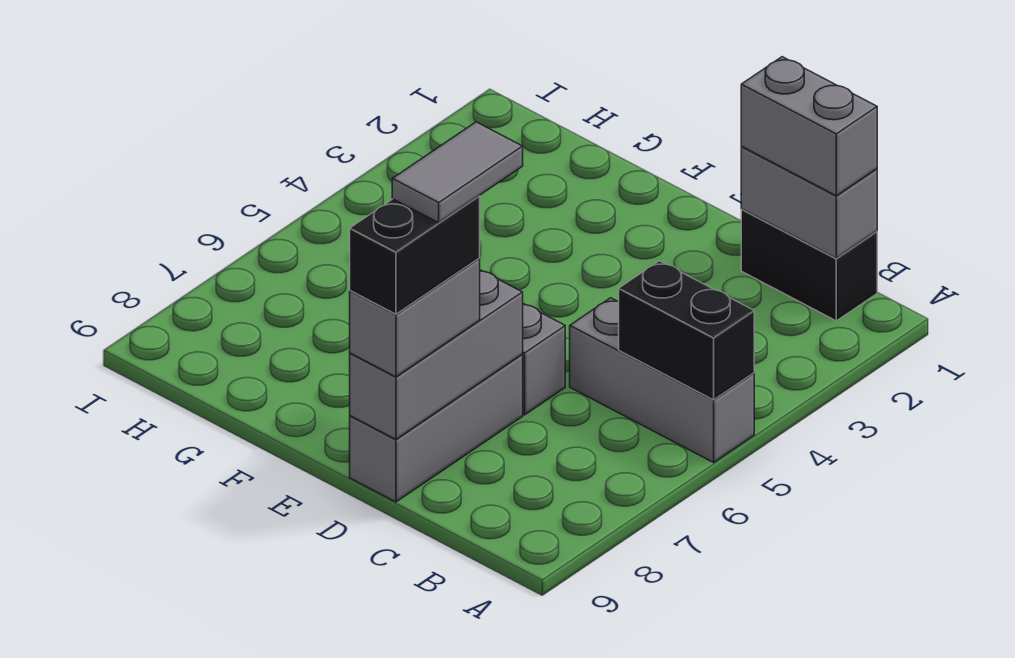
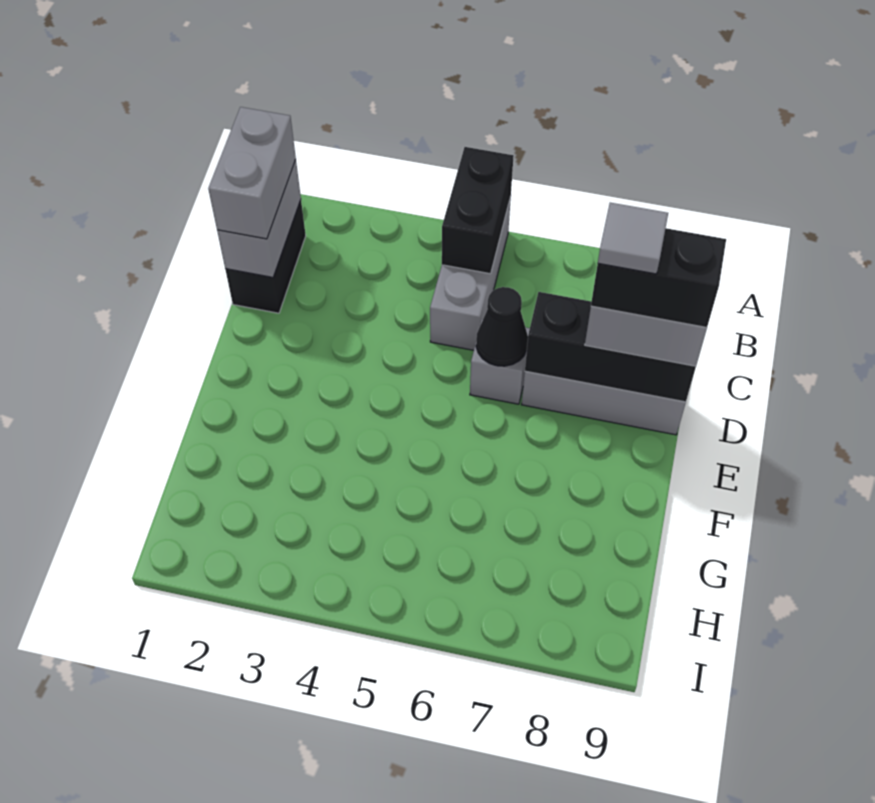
none -> black 1x1 cone [476,287,528,366]
grey 1x3 brick [350,270,523,439] -> black 1x3 brick [525,292,696,402]
grey 1x2 tile [392,122,523,223] -> grey 1x1 tile [598,203,668,274]

